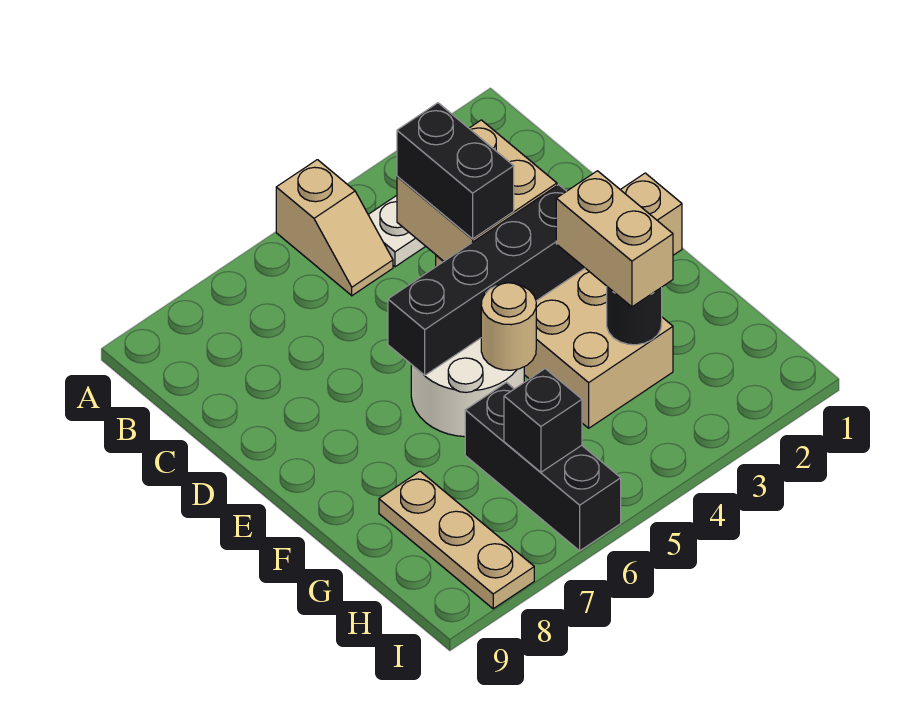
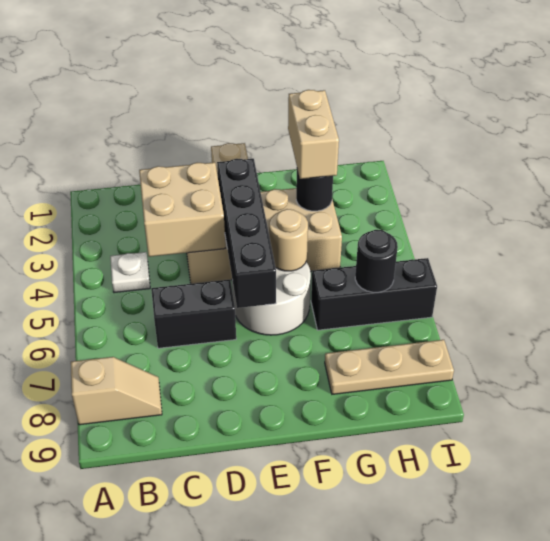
tan 1x2 slope [276,160,393,296] -> tan 1x2 slope moved to [71,357,162,425]
black 1x2 brick [397,103,514,239] -> black 1x2 brick moved to [151,280,236,348]
tan 1x2 brick [556,171,673,307] -> tan 1x2 brick turned to [288,90,339,179]
black 1x1 brick [504,369,582,472] -> black 1x1 round brick [355,230,398,292]

